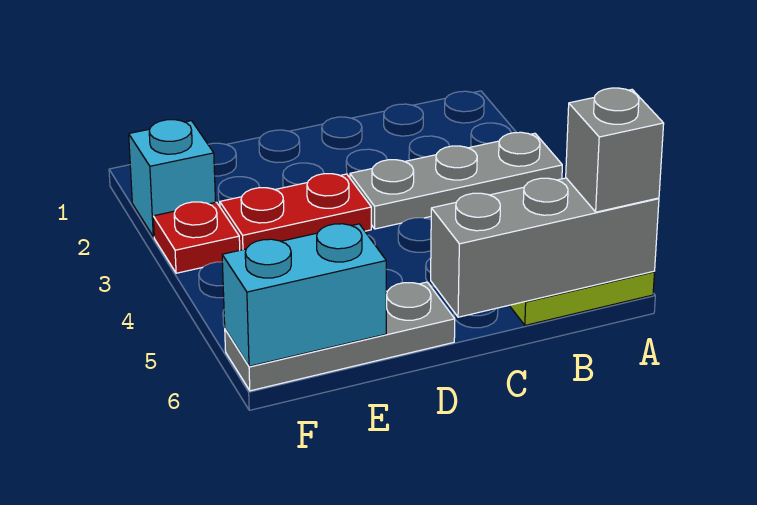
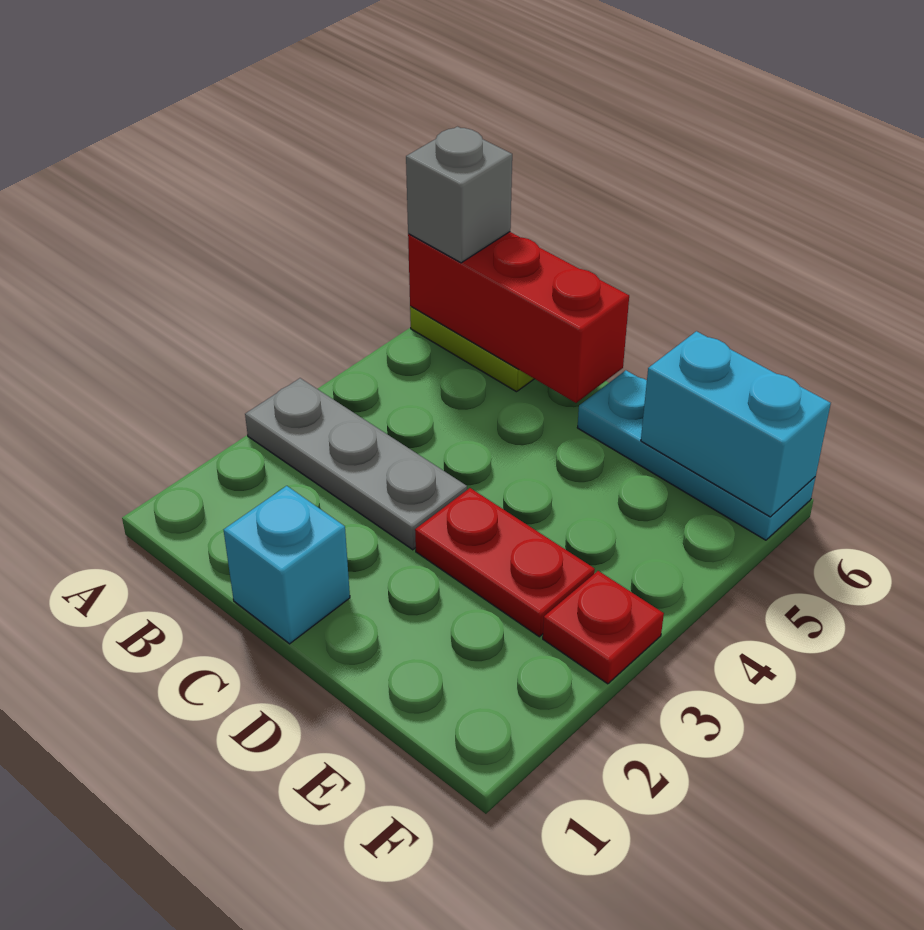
grey 1x3 brick [431,178,659,317] -> red 1x3 brick [408,232,629,403]
grey 1x3 plate [225,282,455,391] -> cyan 1x3 plate [577,370,816,540]
cyan 1x1 brick [129,120,216,237] -> cyan 1x1 brick moved to [224,486,350,644]

